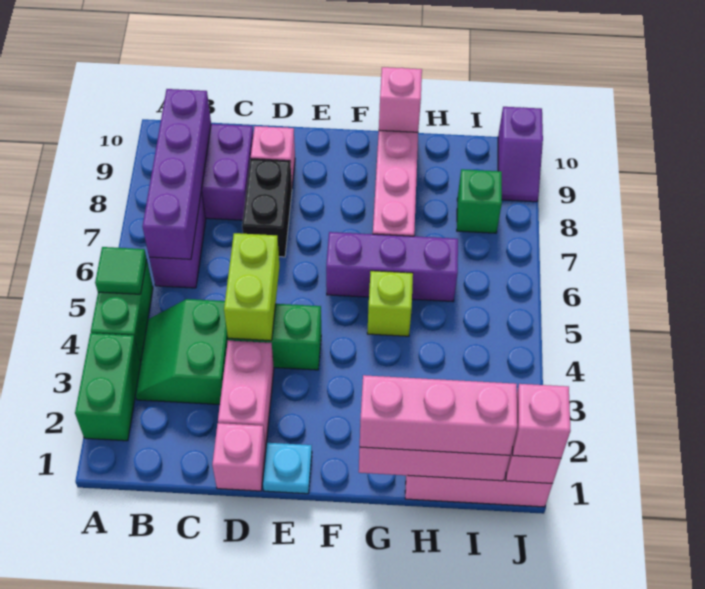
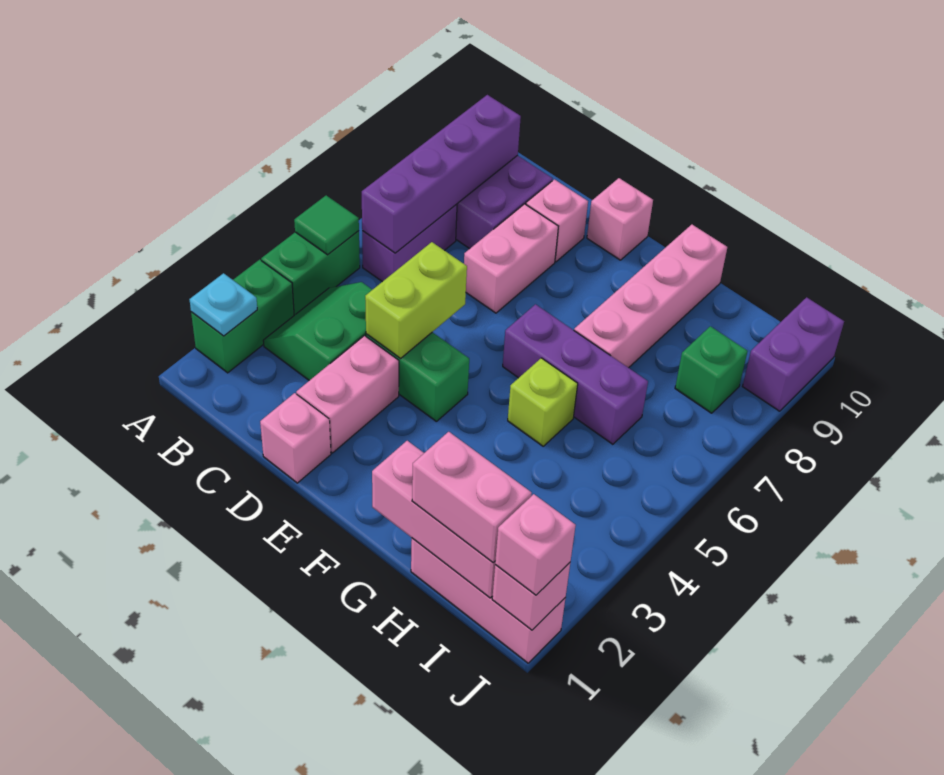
black 1x2 brick [242,159,292,257] -> pink 1x2 brick [464,204,558,313]
cyan 1x1 plate [263,443,312,494] -> cyan 1x1 plate moved to [190,273,257,336]
pink 1x3 brick [360,375,517,455] -> pink 1x2 brick [412,432,532,562]
pink 1x1 brick [379,67,422,132] -> pink 1x1 brick moved to [587,178,653,260]
purple 1x2 slope [498,107,543,202] -> purple 1x2 brick [743,297,844,411]

